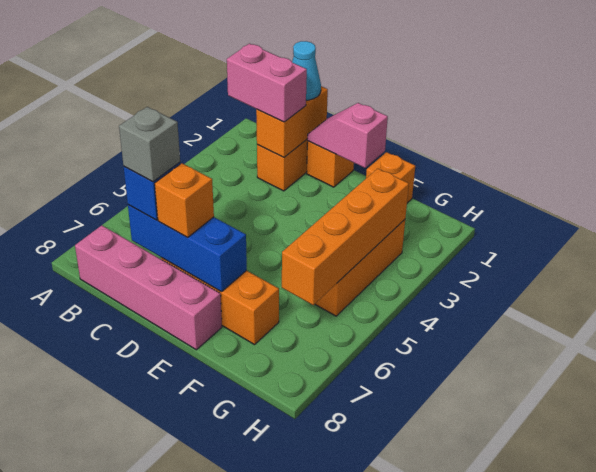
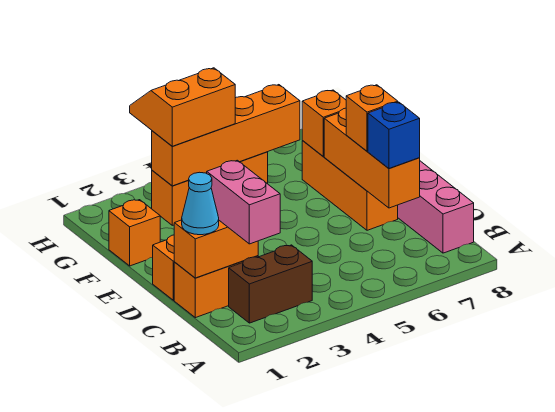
none -> brown 1x2 brick [229,245,312,323]
blue 1x3 brick [128,205,247,292] -> orange 1x3 brick [324,108,420,208]
grey 1x1 brick [119,107,180,182] -> none
pink 1x2 slope [308,103,388,168] -> none
none -> orange 1x1 brick [302,90,346,156]
none -> orange 2x2 slope [130,68,235,146]

